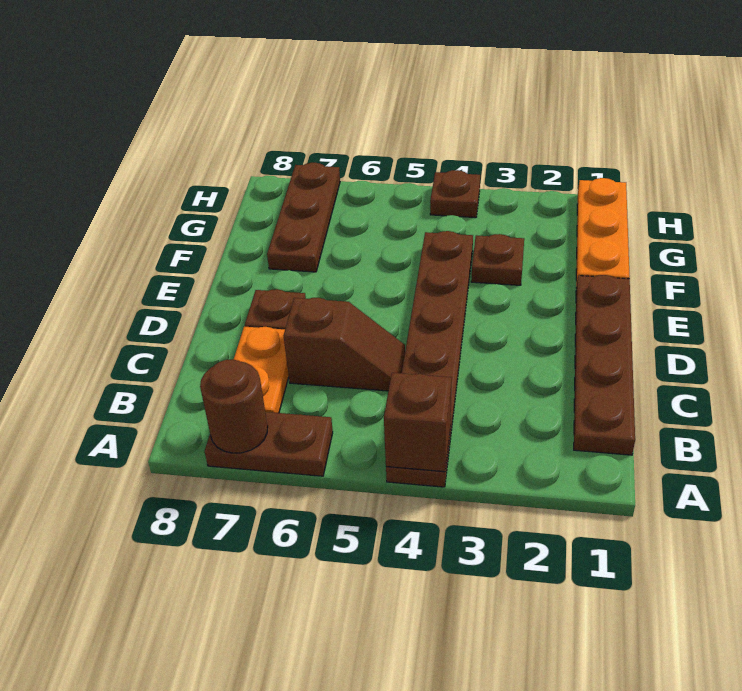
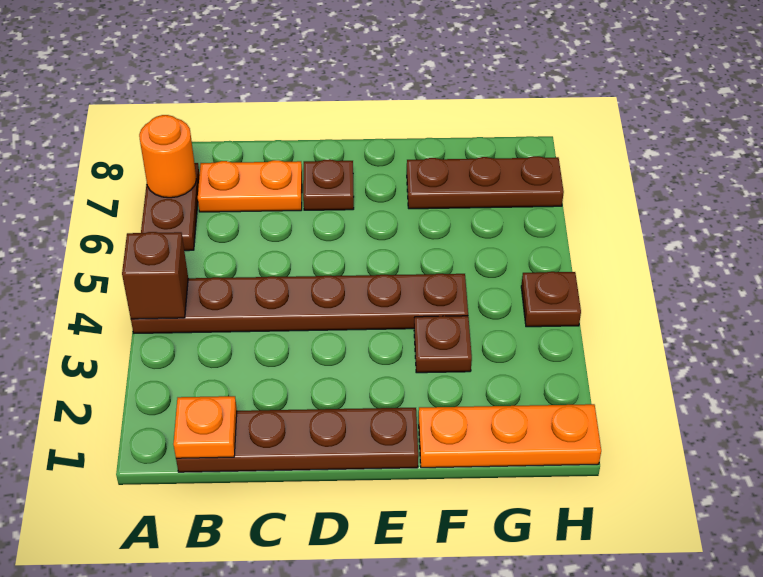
brown 1x1 round brick [200,359,268,453] -> orange 1x1 round brick [139,115,197,198]
none -> orange 1x1 plate [173,396,237,458]
brown 1x2 slope [284,298,405,391] -> none

